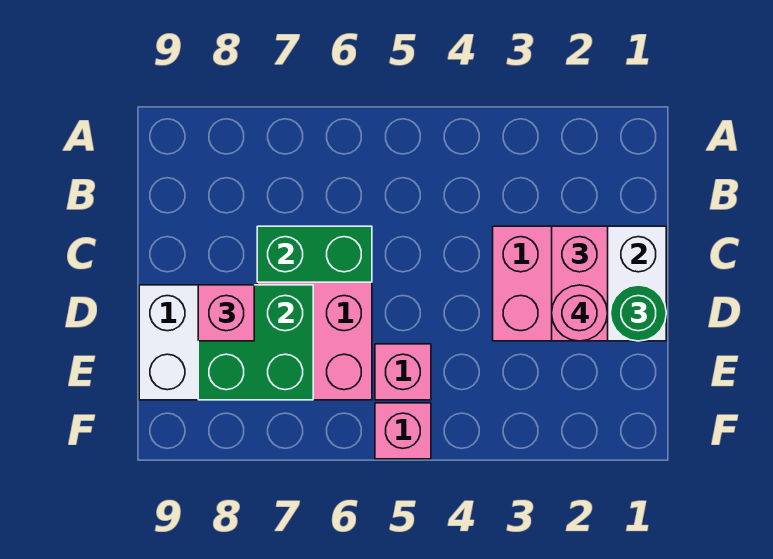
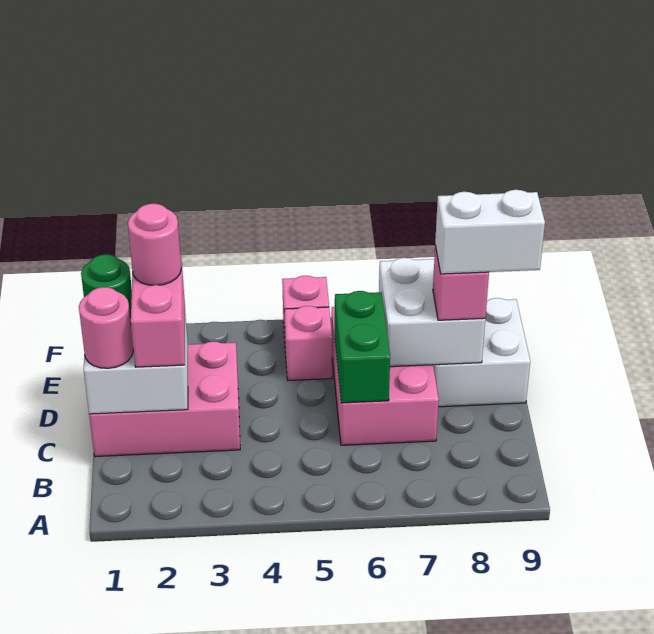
none -> pink 1x1 round brick [79,287,133,368]
green 1x2 brick [257,226,372,282] -> green 1x2 brick turned to [335,291,390,403]
green 2x2 brick [198,285,313,400] -> white 2x2 brick [379,258,485,367]
none -> white 1x2 brick [435,190,545,274]

